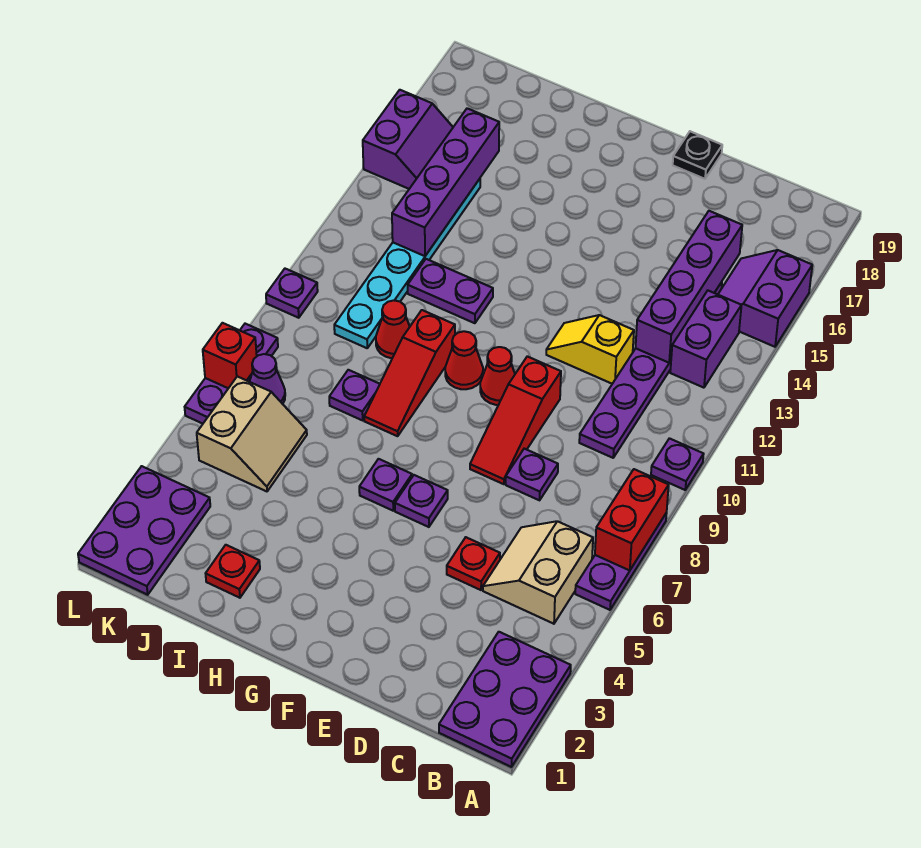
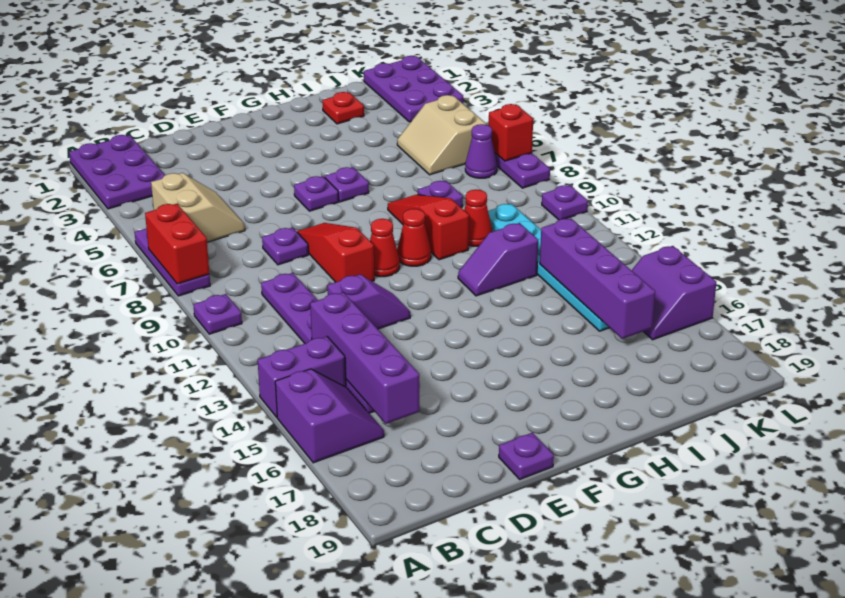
purple 1x2 brick [670,291,741,388] -> purple 1x2 brick turned to [258,336,346,417]
red 1x1 plate [447,537,500,590] -> none
yellow 1x2 slope [546,315,634,384] -> purple 1x2 slope [327,275,410,329]
black 1x1 plate [673,131,722,179] -> purple 1x1 plate [499,433,554,479]
purple 1x2 plate [408,259,493,323] -> purple 1x2 slope [458,223,538,296]

